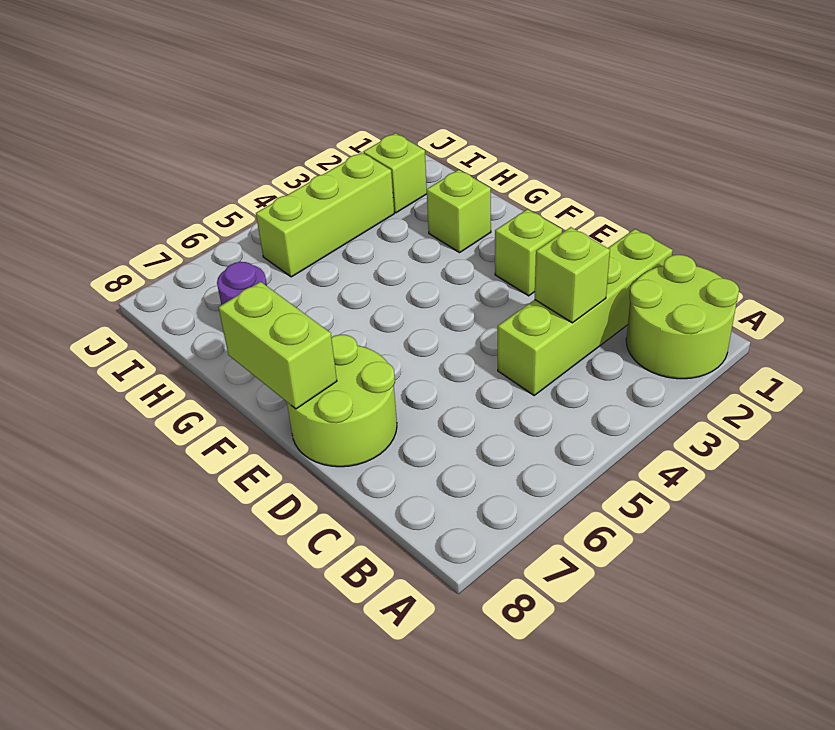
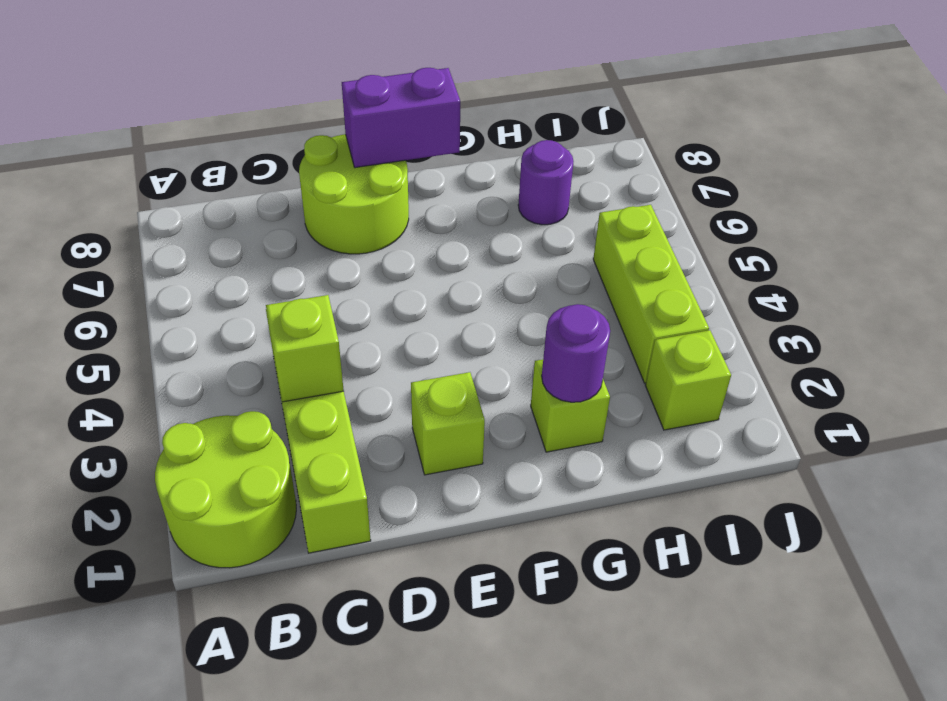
lime 1x2 brick [219,282,337,409] -> purple 1x2 brick [342,68,460,168]
none -> purple 1x1 round brick [542,304,610,402]

